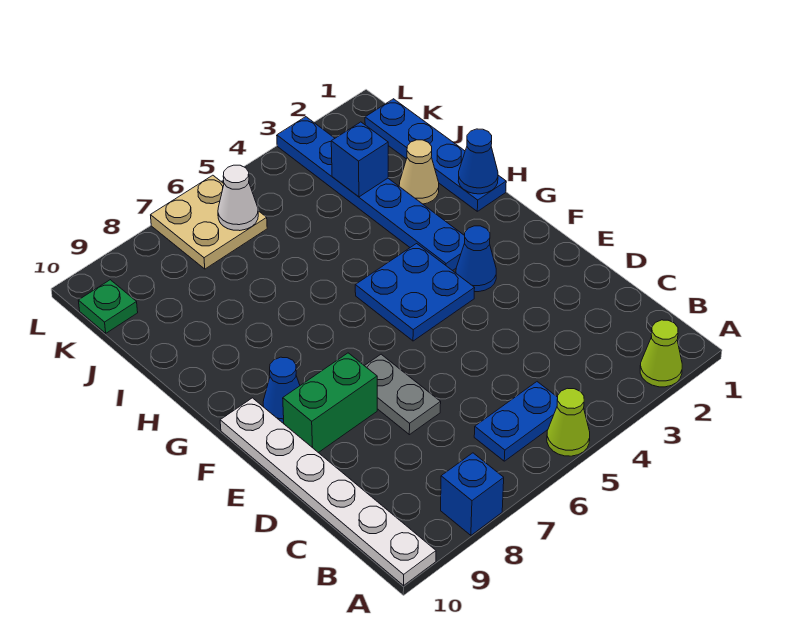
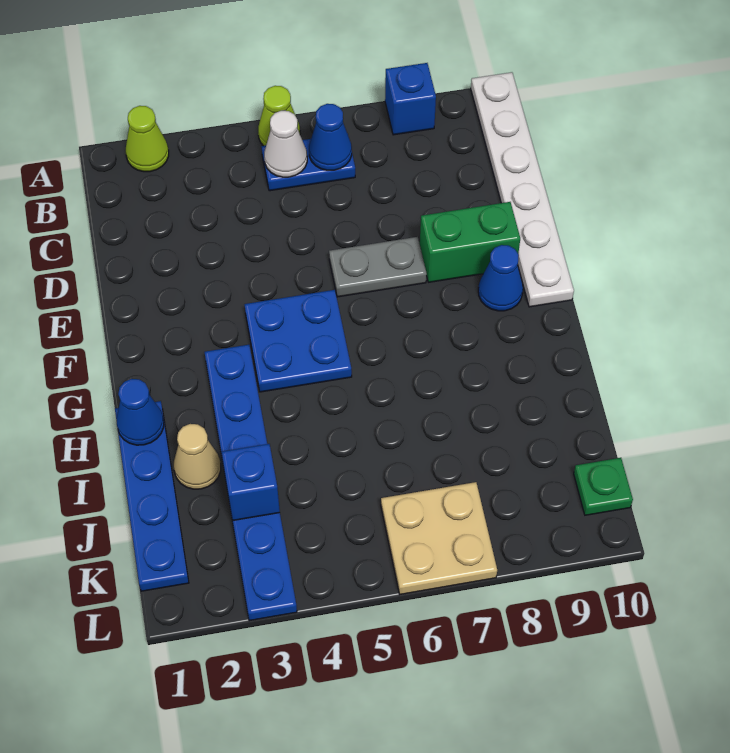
grey 1x2 plate [365,354,441,435] -> grey 1x2 plate turned to [329,237,427,297]
blue 1x1 cone [456,226,496,292] -> blue 1x1 cone moved to [309,104,352,170]
white 1x1 cone [218,165,258,231] -> white 1x1 cone moved to [264,111,307,177]

